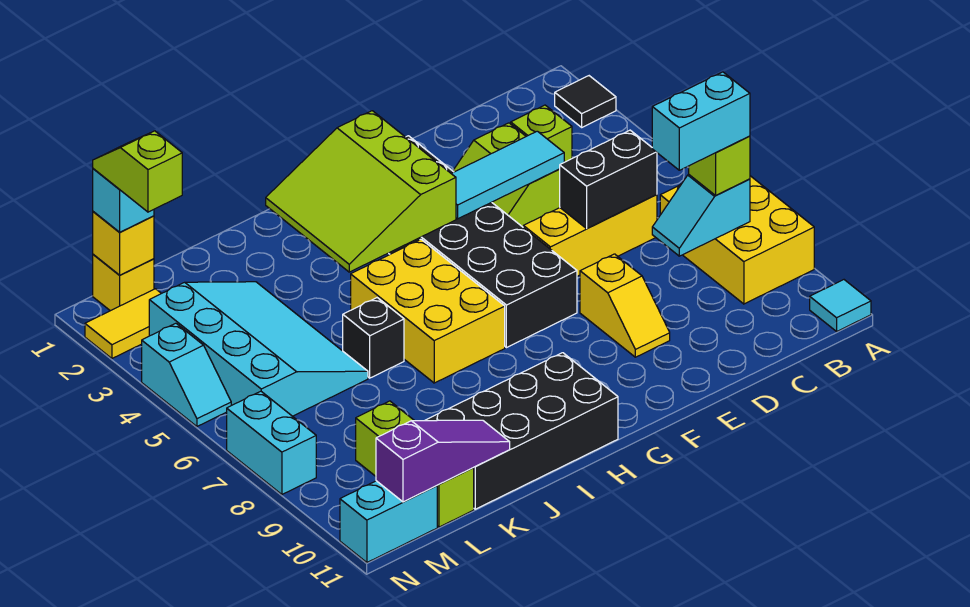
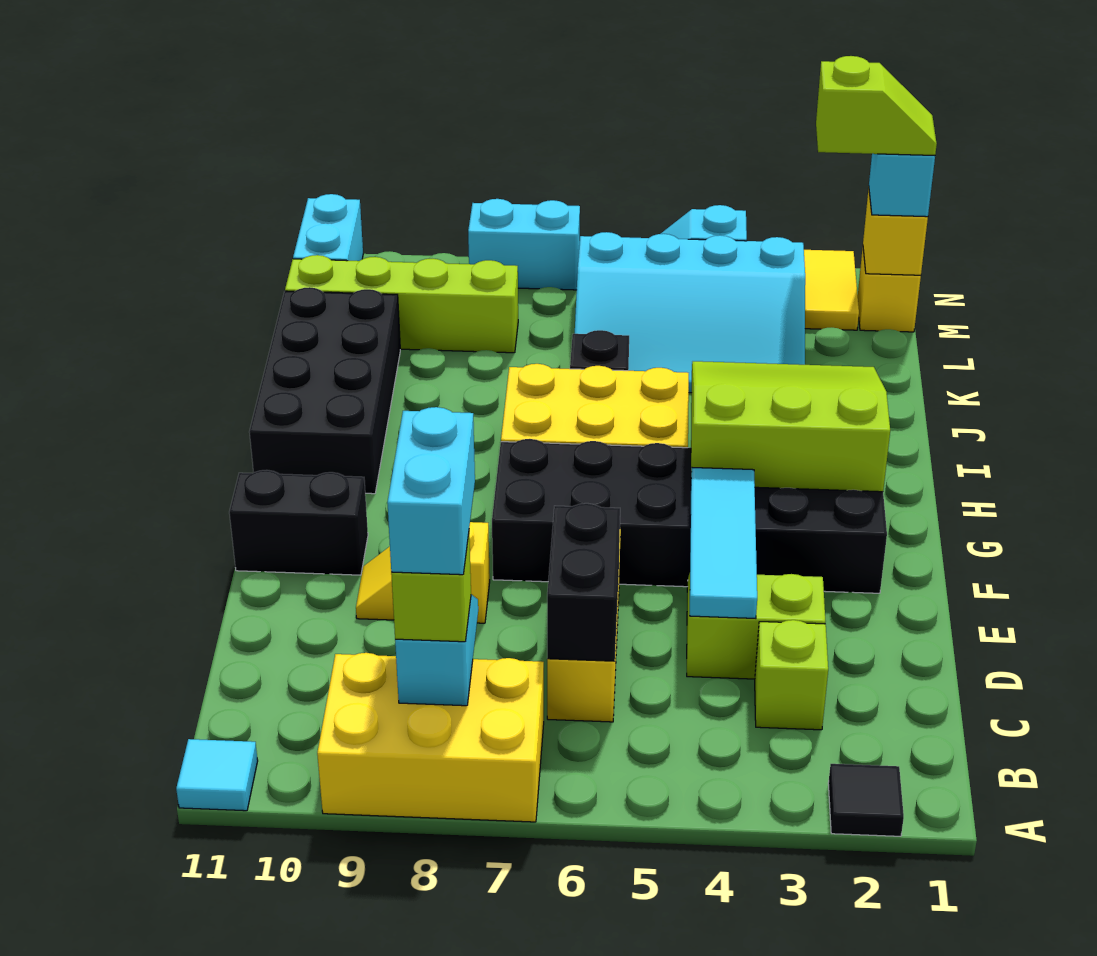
none -> black 1x2 brick [229,470,368,575]
purple 1x3 slope [376,420,510,502] -> none
lime 1x3 brick [356,401,474,527] -> lime 1x4 brick [285,255,518,353]

